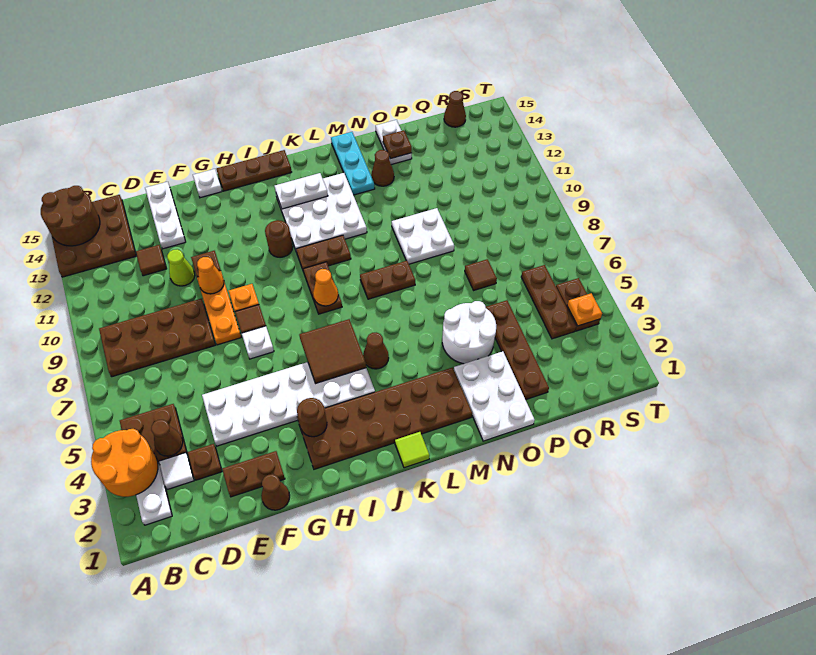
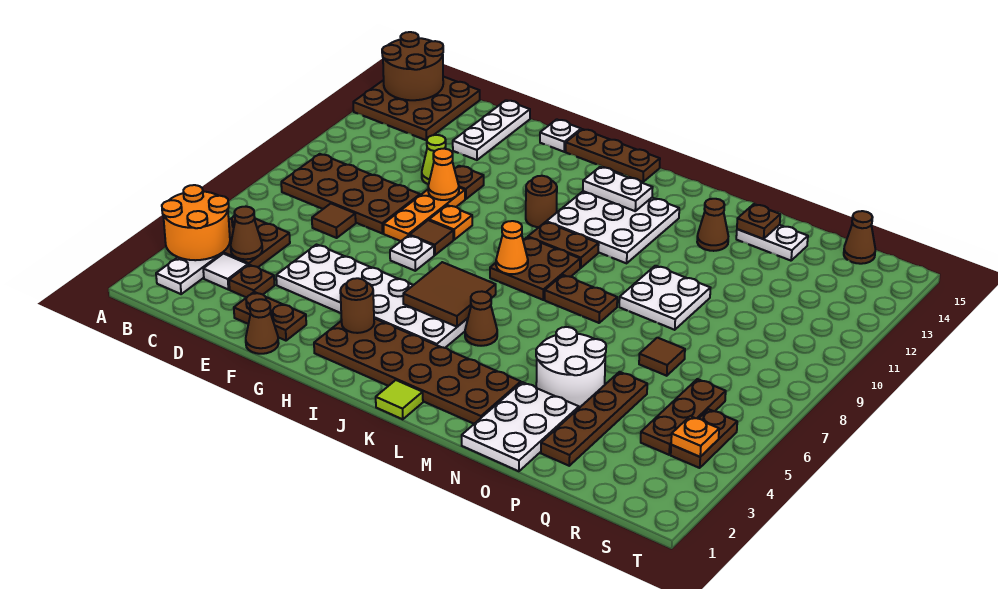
brown 1x1 tile [136,245,166,276] -> brown 1x1 tile moved to [312,204,356,238]
brown 1x2 plate [303,262,342,314] -> brown 2x2 plate [490,237,580,300]
cyan 1x3 plate [331,132,375,195] -> none
white 1x2 plate [376,120,412,165] -> white 1x2 plate turned to [736,225,808,261]

